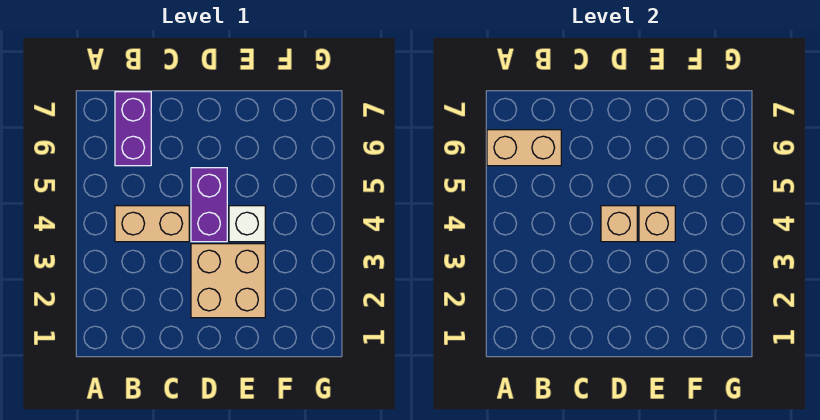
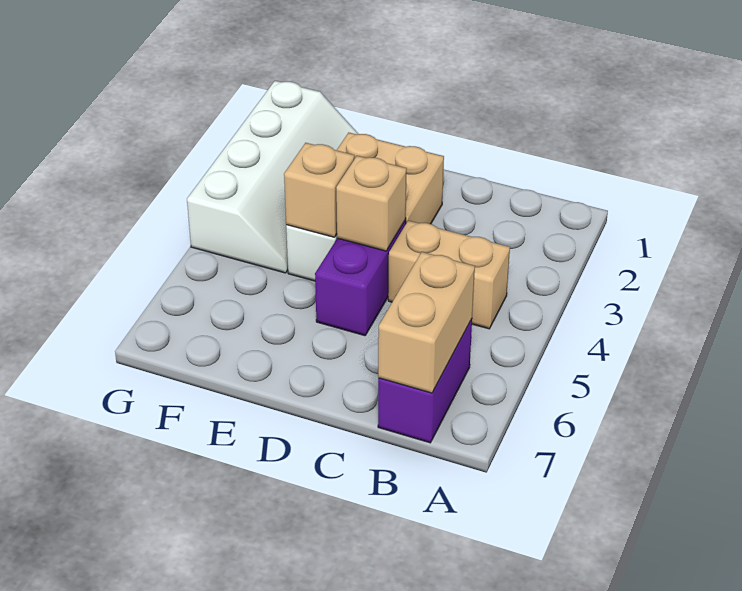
tan 1x2 brick [487,130,561,166] -> tan 1x2 brick turned to [378,252,475,393]
none -> white 2x4 slope [187,81,358,273]

